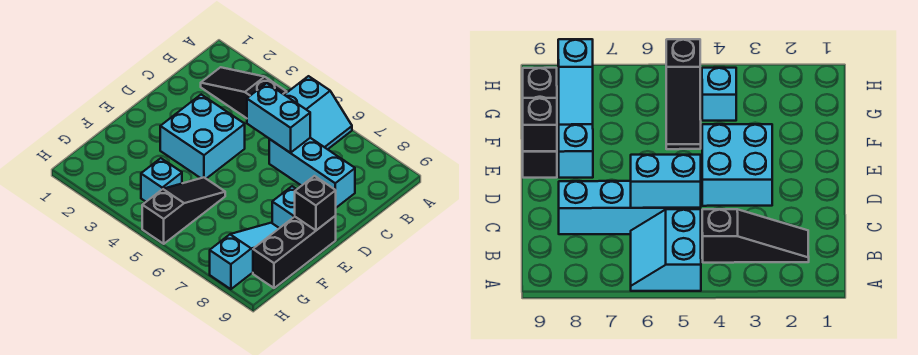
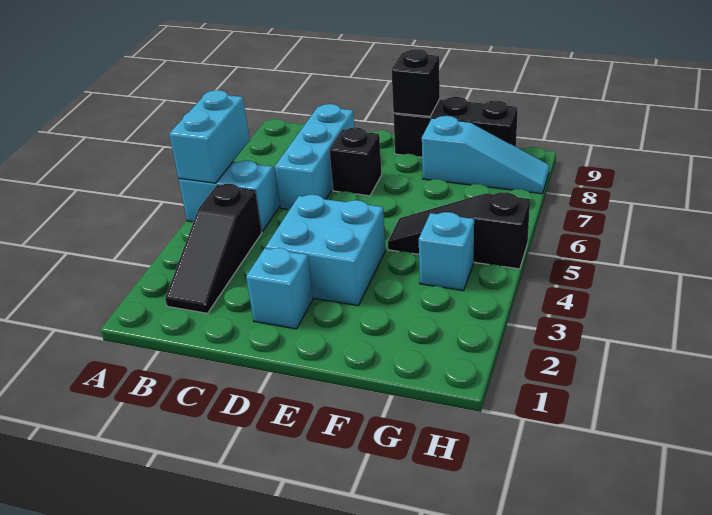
cyan 1x2 brick [247,83,310,153] -> cyan 1x2 brick moved to [169,90,249,183]
none -> black 1x1 brick [329,127,382,196]
cyan 1x1 brick [272,186,297,228] -> cyan 1x1 brick moved to [246,248,313,329]
cyan 1x3 slope [210,223,279,289] -> cyan 1x3 slope turned to [422,116,550,194]

